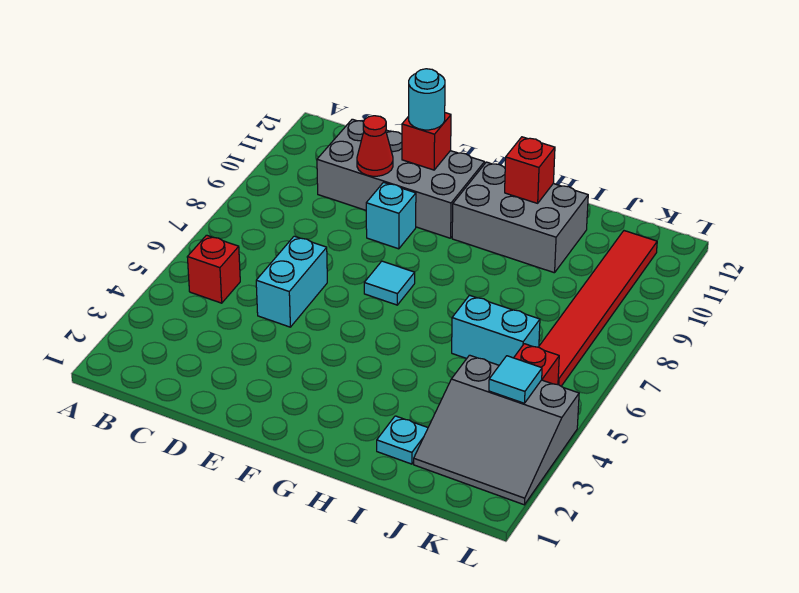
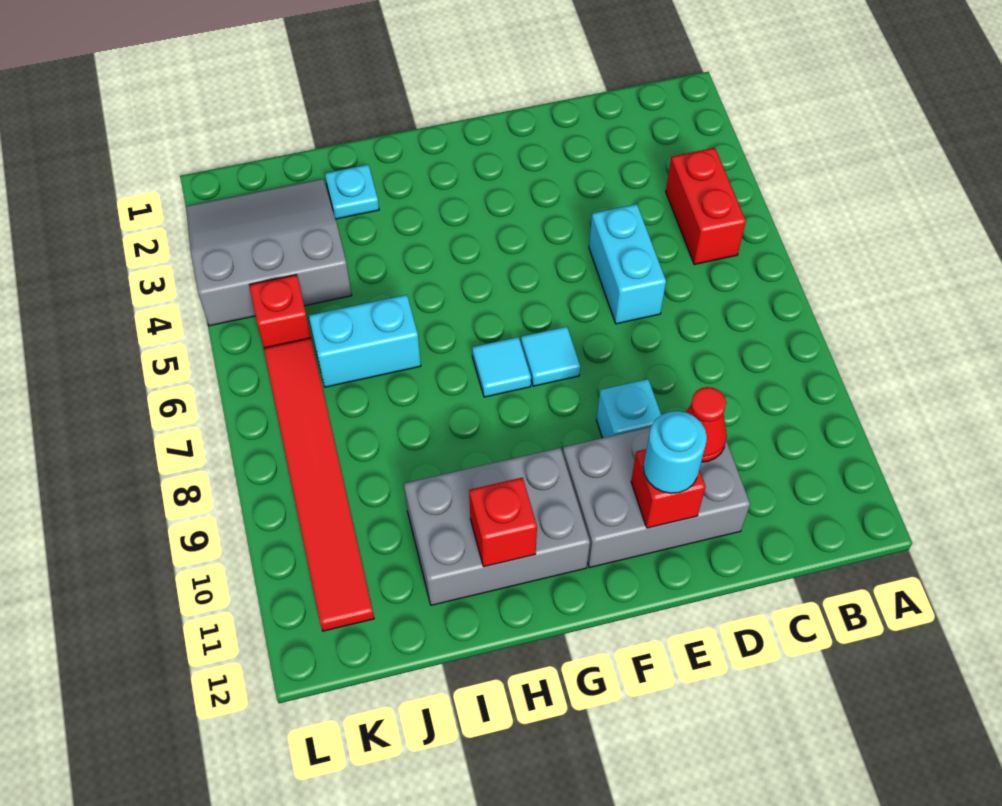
red 1x1 brick [187,235,240,303] -> red 1x2 brick [666,148,746,265]
grey 2x4 brick [317,119,485,238] -> grey 2x3 brick [563,427,750,568]
cyan 1x1 tile [489,356,542,403] -> cyan 1x1 tile moved to [472,337,531,397]

